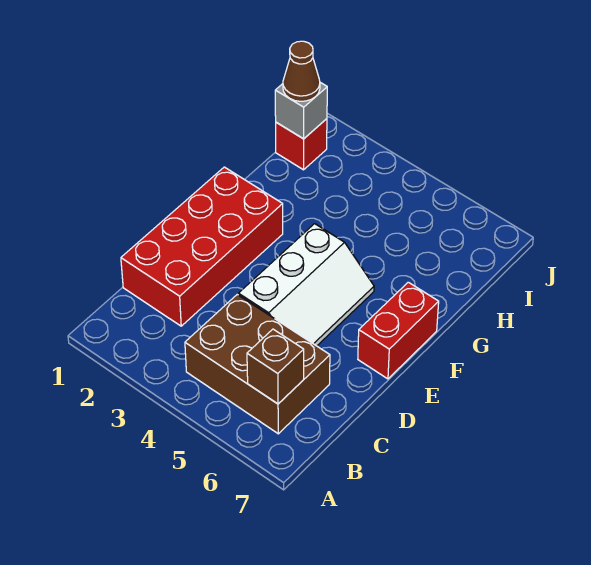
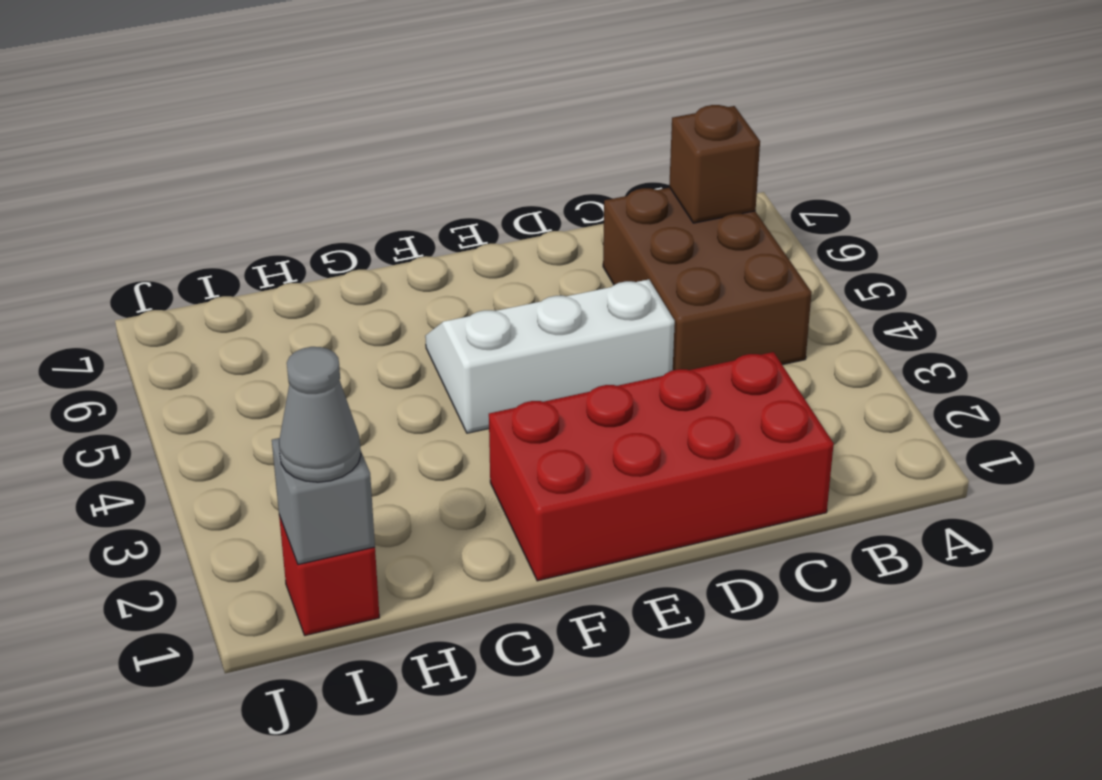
red 1x2 brick [358,282,439,379] -> none
brown 1x1 cone [283,41,320,101] -> grey 1x1 cone [279,347,361,482]

